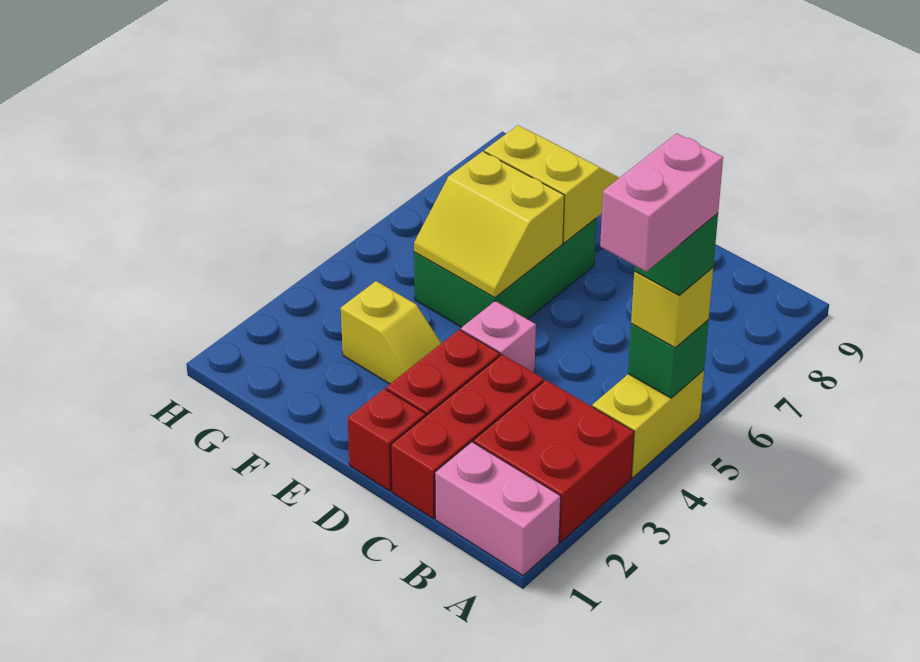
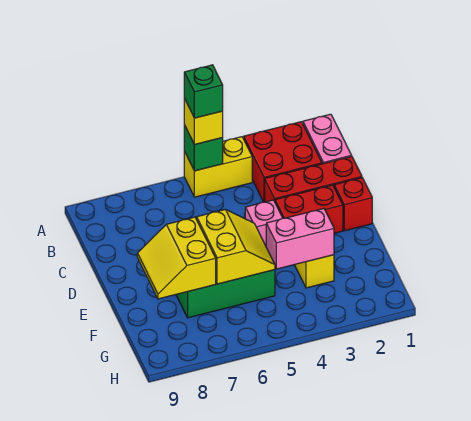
pink 1x2 brick [600,133,723,272] -> pink 1x2 brick moved to [266,209,334,269]

